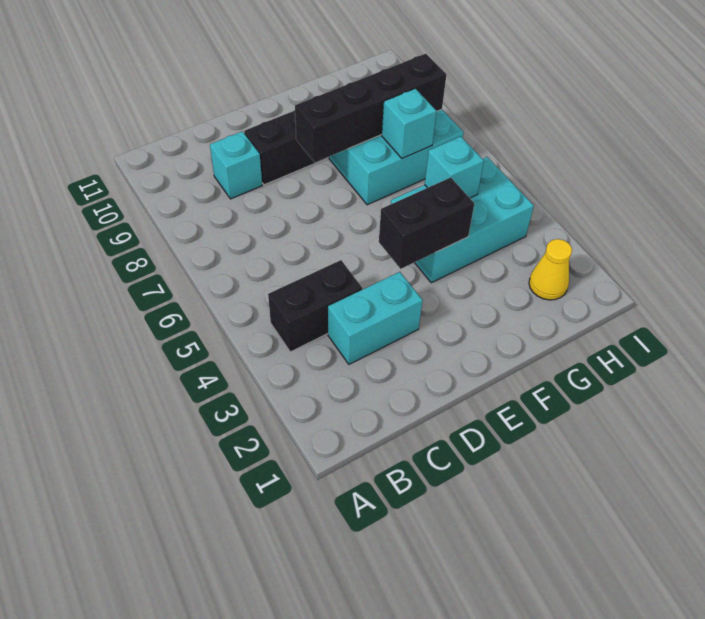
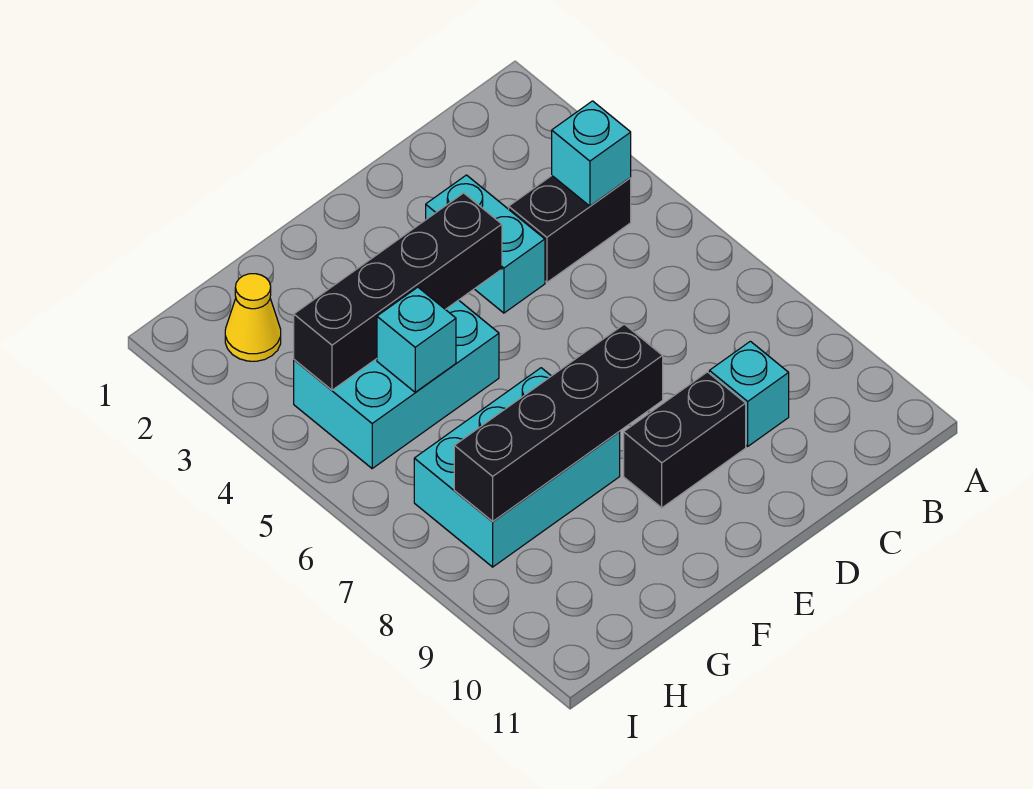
cyan 1x2 brick [328,272,423,364] -> cyan 1x2 brick turned to [426,175,545,313]
black 1x2 brick [379,177,474,269] -> black 1x4 brick [294,193,502,390]
cyan 1x1 brick [382,89,437,158] -> cyan 1x1 brick moved to [552,101,631,206]

